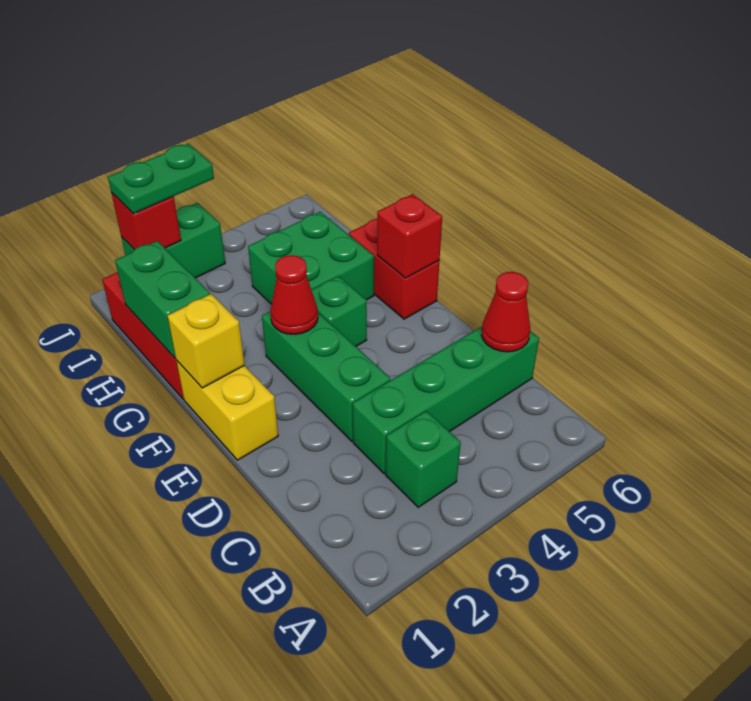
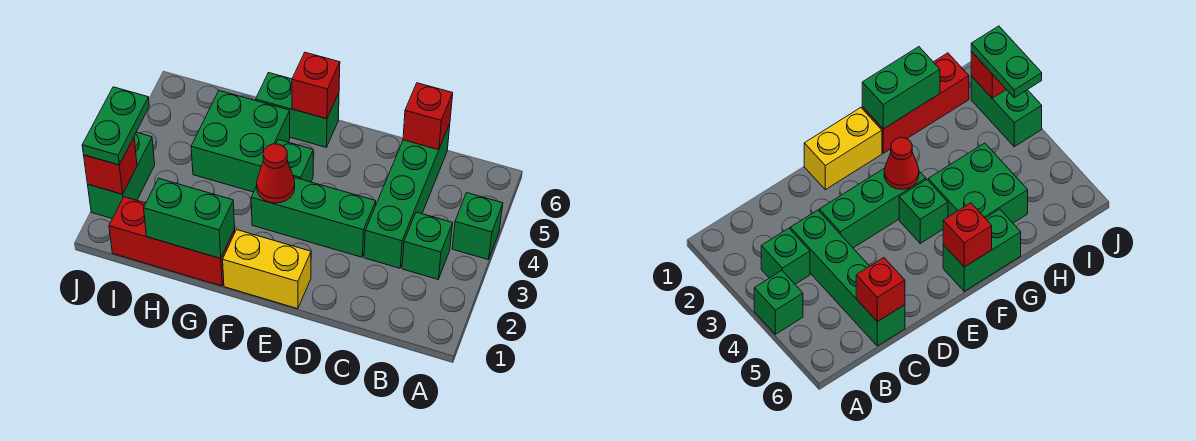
none -> green 1x1 brick [452,193,503,259]
red 1x1 cone [481,272,530,352] -> red 1x1 brick [403,83,453,150]
yellow 1x1 brick [168,294,244,388] -> none
red 1x2 brick [349,219,439,319] -> green 1x2 brick [256,73,339,147]

